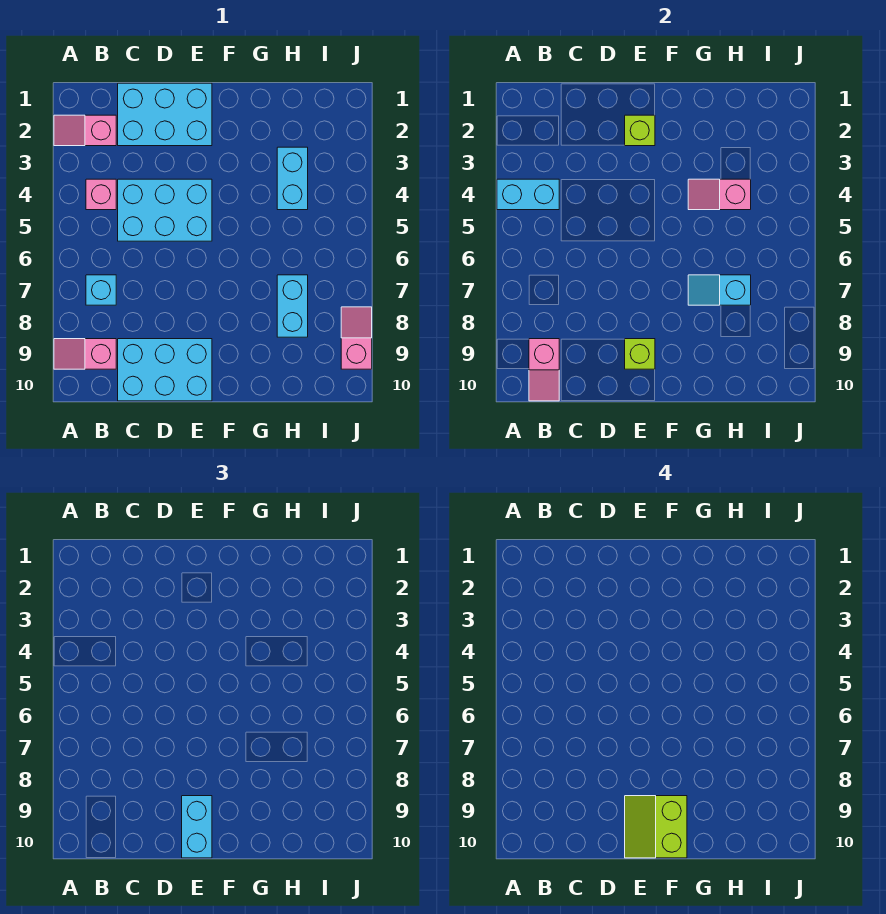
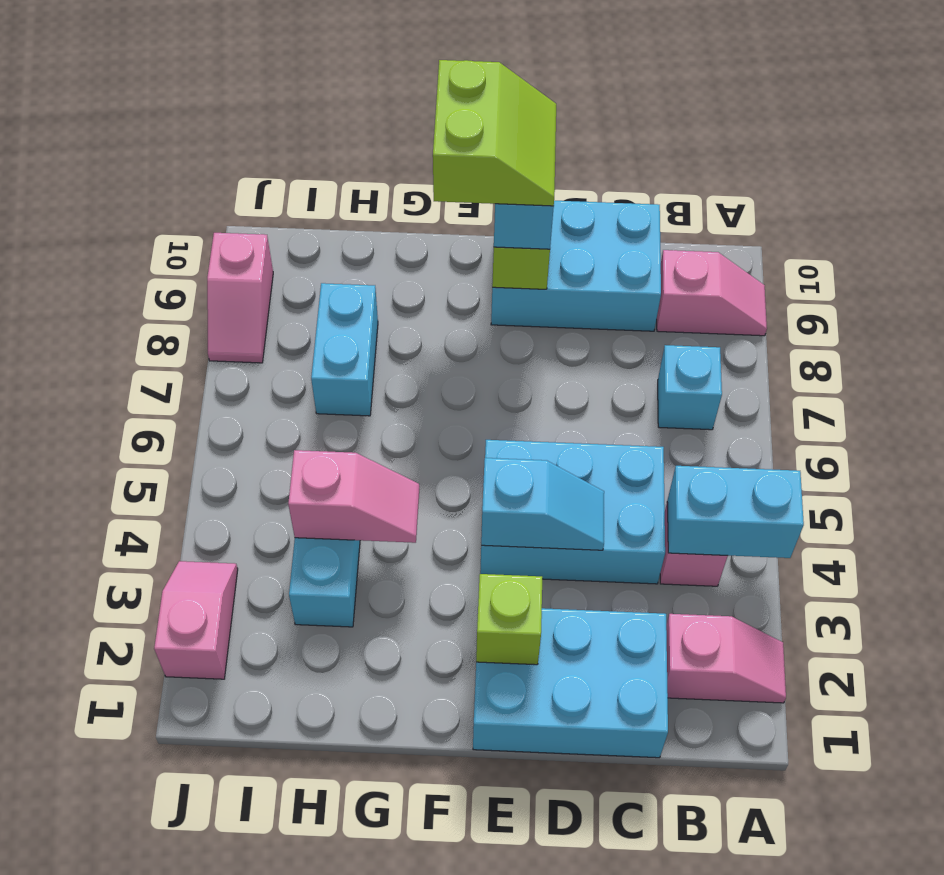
pink 1x2 slope [529,339,559,401] -> pink 1x2 slope moved to [154,561,238,679]
cyan 1x2 slope [688,275,751,305] -> cyan 1x2 slope moved to [481,458,604,550]

